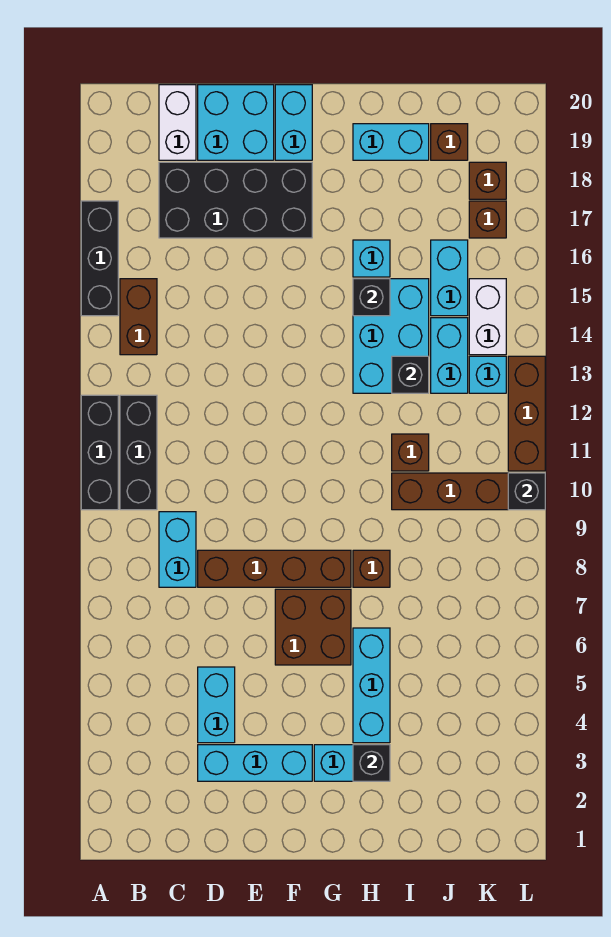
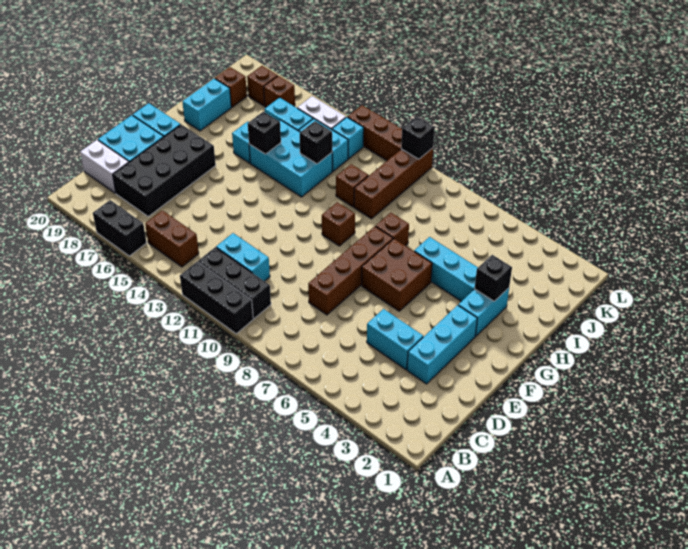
black 1x3 brick [81,201,118,316] -> black 1x2 brick [93,200,146,256]
cyan 1x2 brick [159,512,196,587] -> cyan 1x2 brick moved to [216,233,270,281]
none -> brown 1x1 brick [322,202,355,246]

